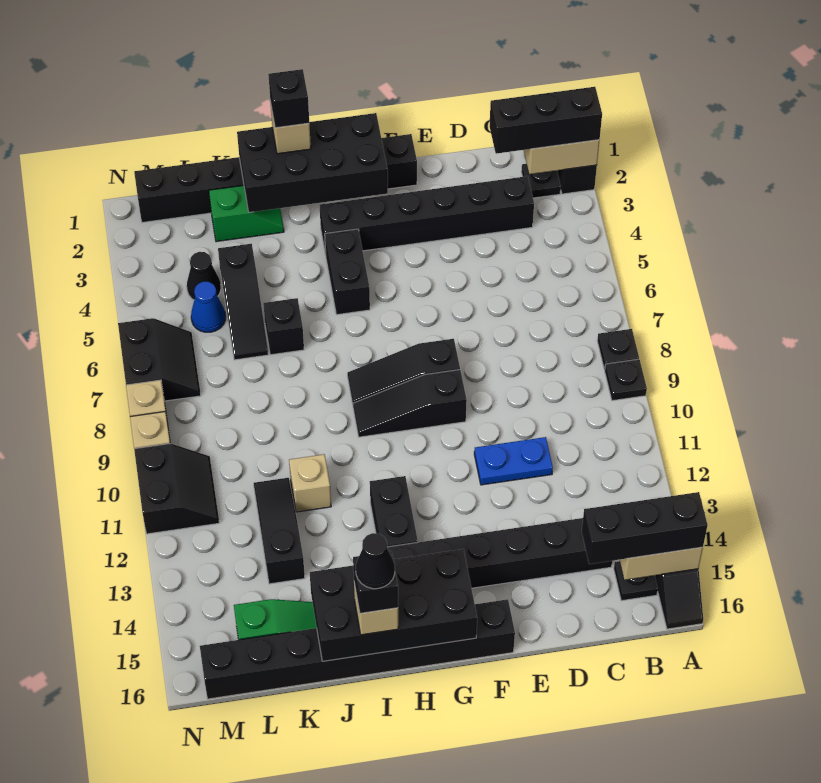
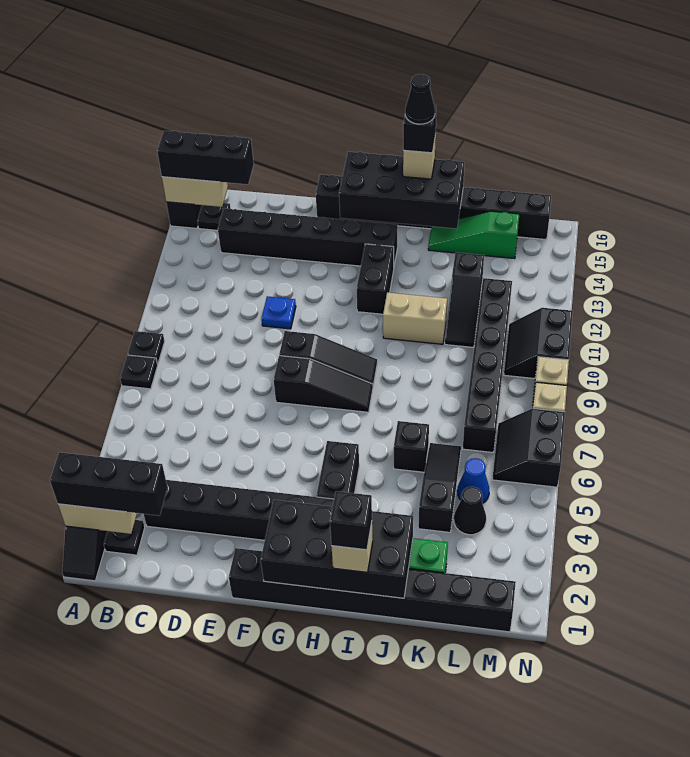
blue 1x2 plate [474,437,553,485] -> blue 1x1 plate [262,296,296,329]
tan 1x1 brick [289,454,331,512] -> tan 1x2 brick [383,292,447,344]
none -> black 1x6 brick [463,278,512,452]

